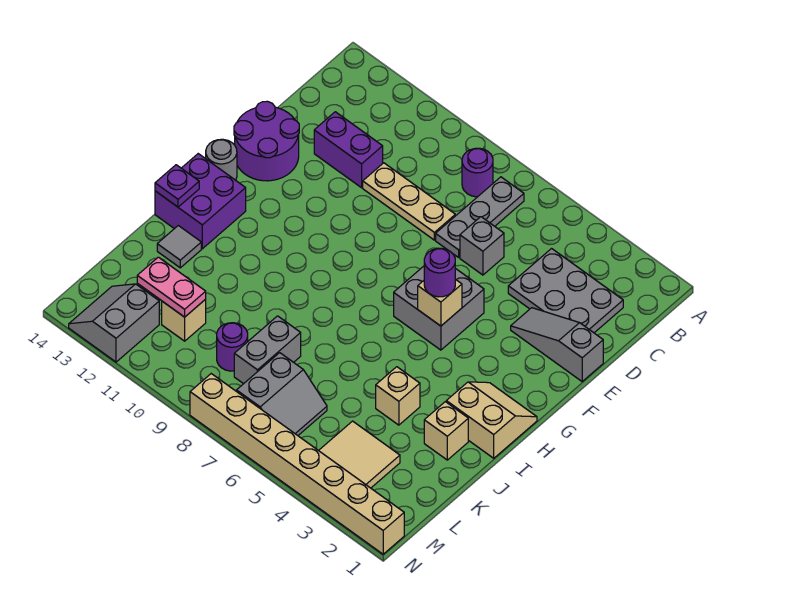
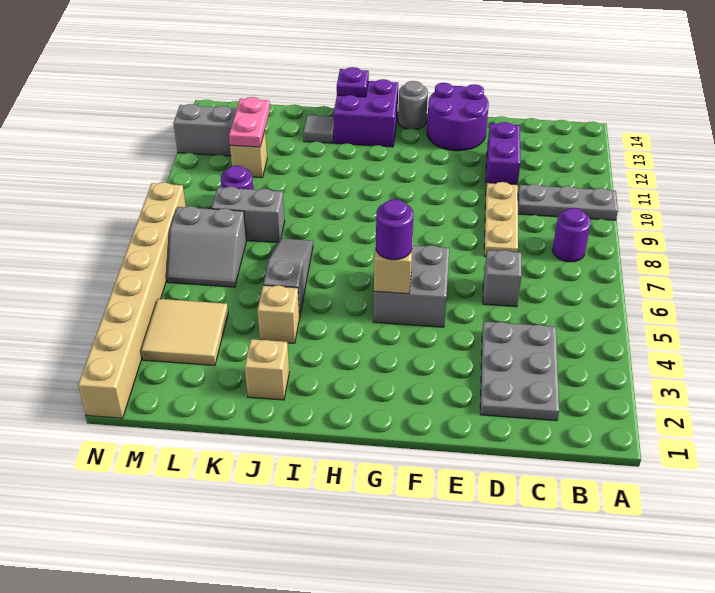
grey 1x3 plate [436,177,524,257] -> grey 1x3 plate moved to [518,184,618,220]
grey 1x3 slope [511,308,603,381] -> grey 1x3 slope moved to [263,238,313,317]
tan 2x2 slope [446,382,537,458] -> none

